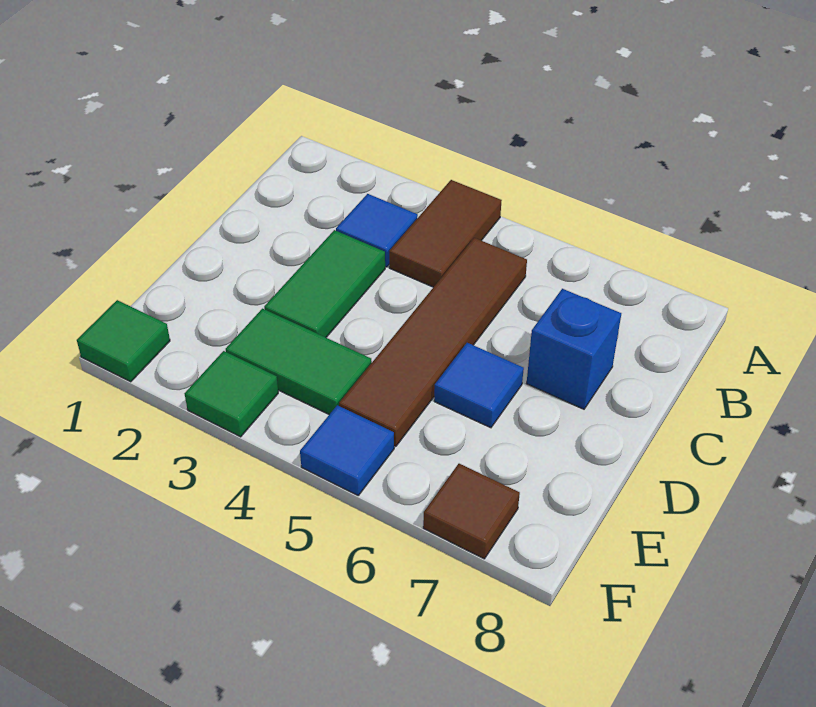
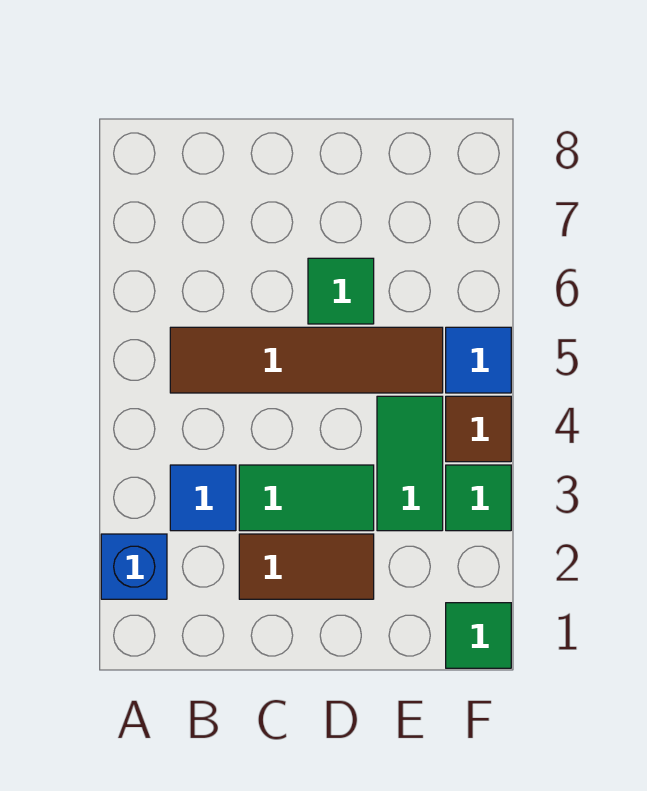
brown 1x2 tile [389,180,502,287] -> brown 1x2 tile moved to [239,534,374,599]
blue 1x1 brick [527,289,621,409] -> blue 1x1 brick moved to [101,534,167,599]
blue 1x1 tile [434,343,524,428] -> green 1x1 tile [308,258,374,324]
brown 1x1 tile [423,464,520,559] -> brown 1x1 tile moved to [446,396,511,462]

